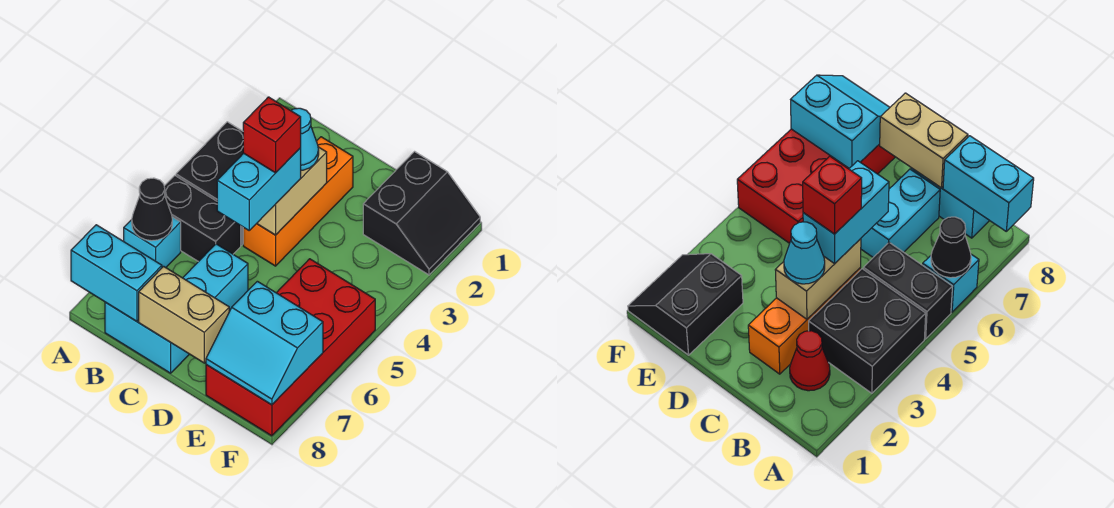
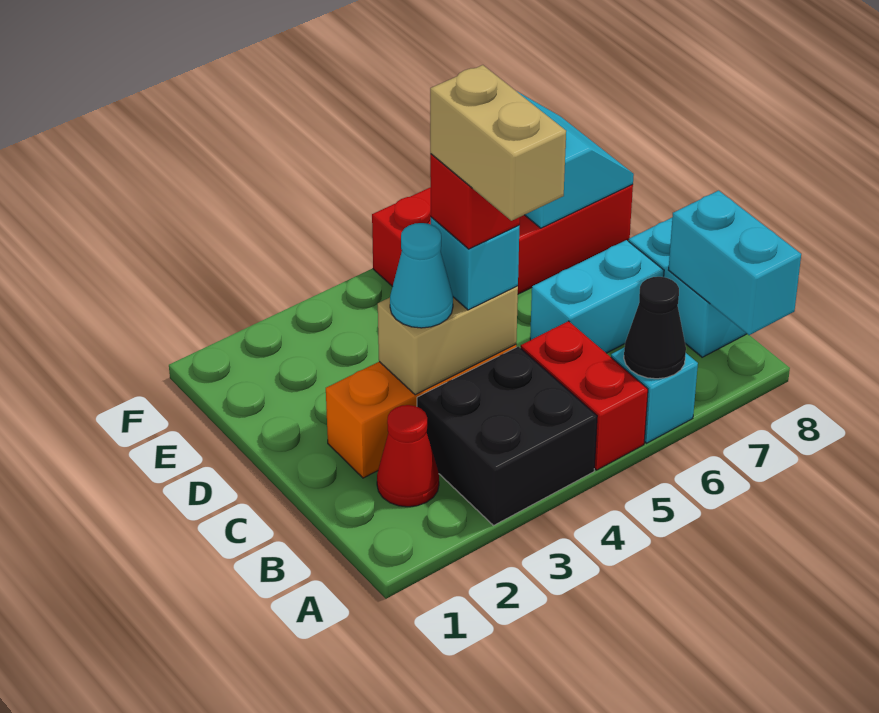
black 1x2 brick [164,176,241,262] -> red 1x2 brick [521,321,648,470]
cyan 1x2 brick [217,148,301,230] -> cyan 1x1 brick [431,217,519,310]
tan 1x2 brick [139,266,229,363] -> tan 1x2 brick moved to [430,65,566,221]
black 2x2 slope [363,152,480,275] -> none

